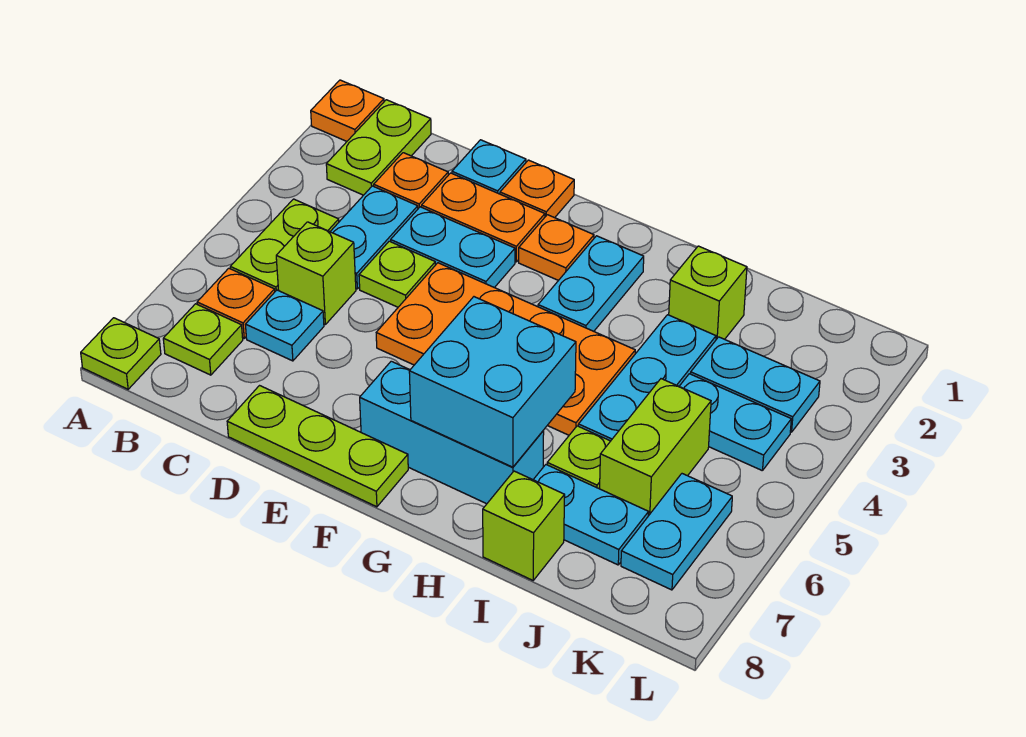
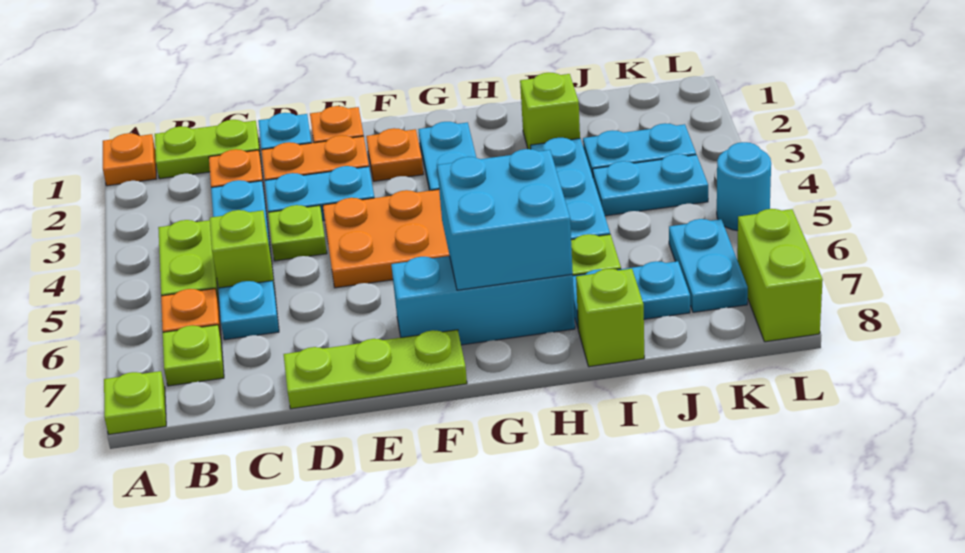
lime 1x2 plate [326,100,431,195] -> lime 1x2 plate turned to [155,120,261,179]
lime 1x2 brick [600,379,711,516] -> lime 1x2 brick moved to [737,209,823,342]
none -> cyan 1x1 round brick [717,142,771,231]

